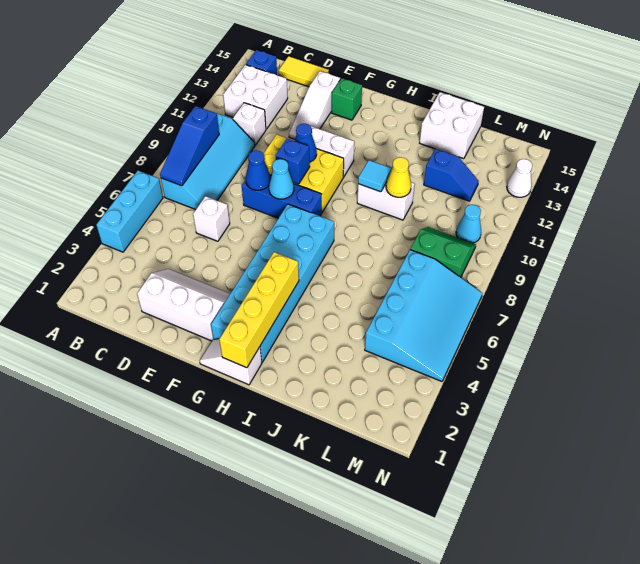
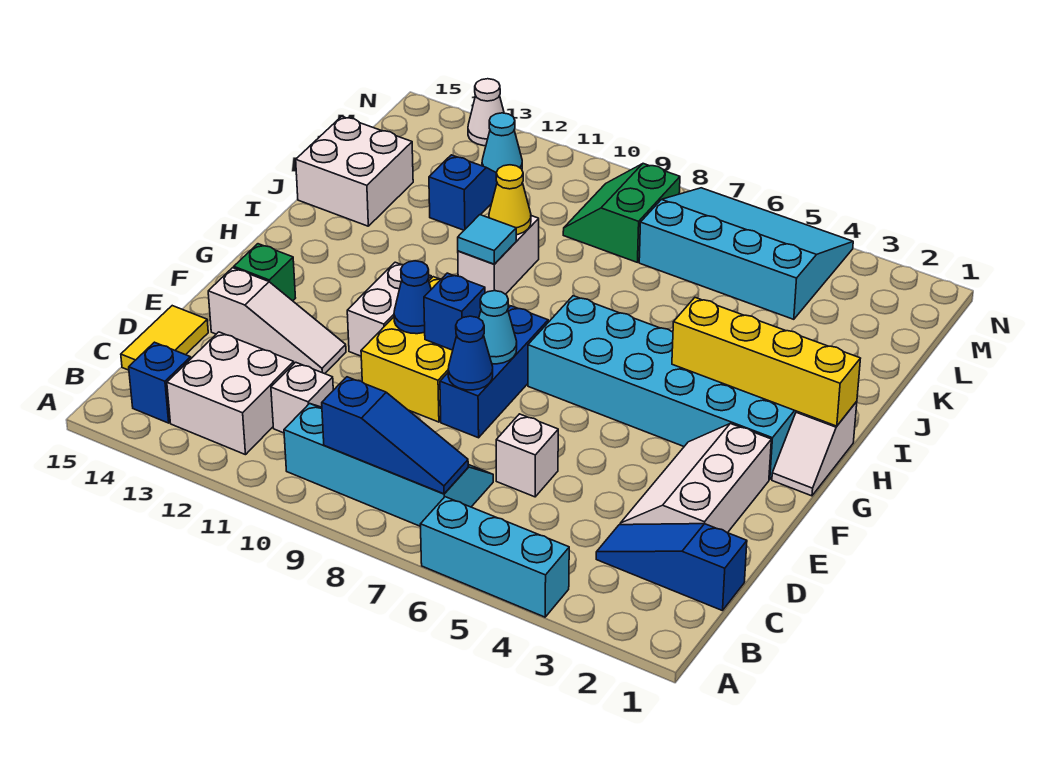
none -> blue 1x3 slope [596,524,747,611]
cyan 1x1 cone [456,205,481,243] -> cyan 1x1 cone moved to [482,113,522,172]

